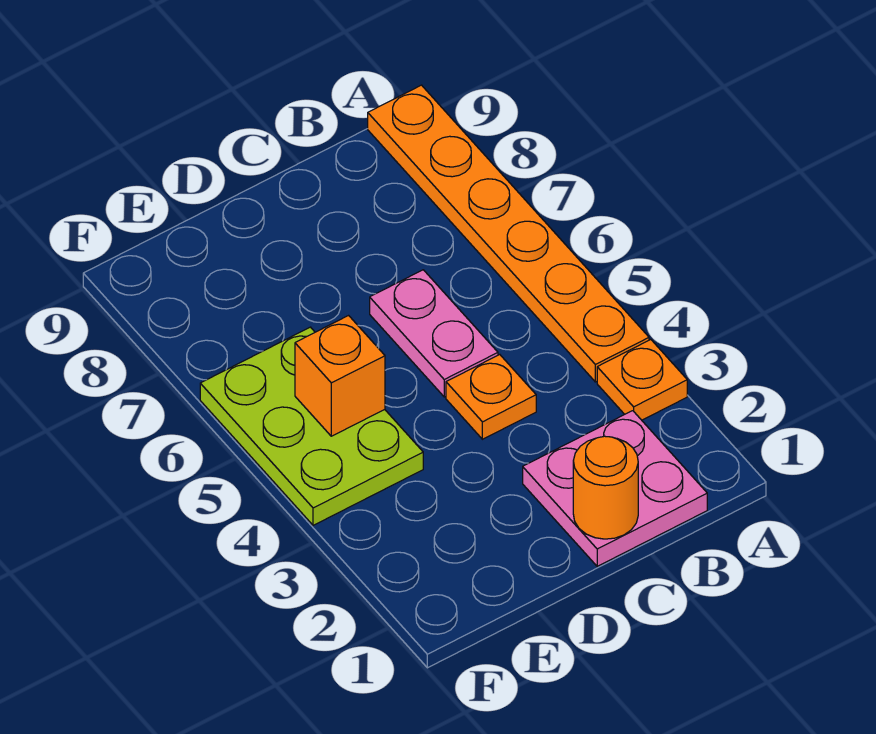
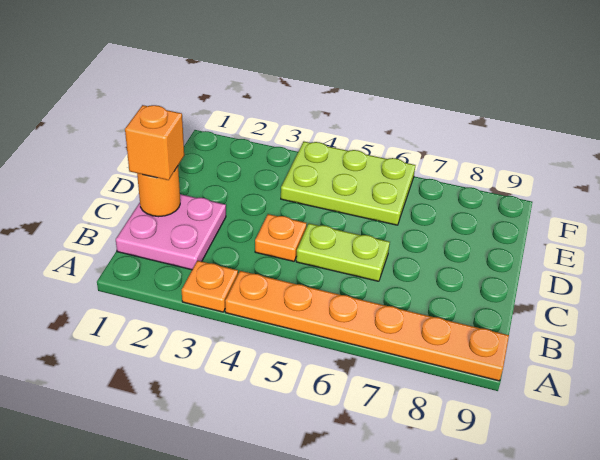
pink 1x2 plate [370,270,498,397] -> lime 1x2 plate [296,223,390,281]
orange 1x1 brick [295,316,385,436] -> orange 1x1 brick moved to [125,105,184,180]

